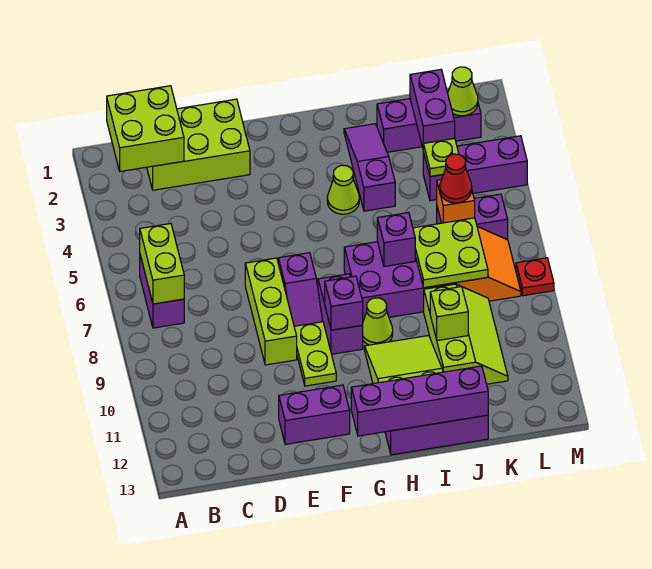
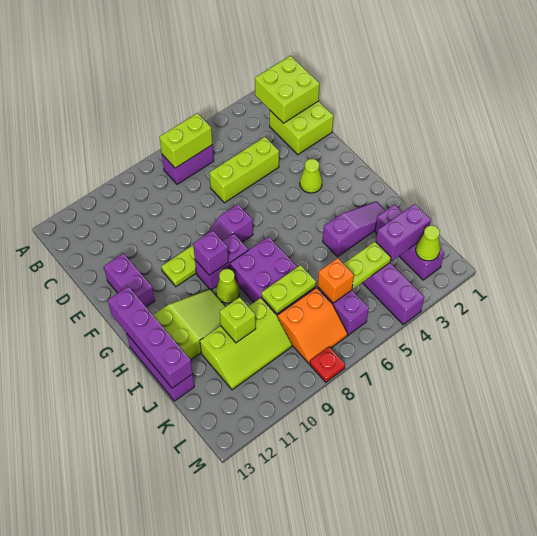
lime 2x3 brick [147,99,250,190] -> lime 2x2 brick [270,101,333,155]
lime 1x3 brick [245,258,297,365] -> lime 1x3 brick moved to [210,137,279,203]
lime 1x1 cone [327,165,359,214] -> lime 1x1 cone moved to [300,159,322,193]
purple 1x1 brick [377,213,415,267] -> none
lime 2x2 plate [413,218,488,288] -> lime 1x2 plate [262,265,316,314]
lime 1x1 plate [423,138,459,176] -> lime 1x2 plate [344,242,391,289]
red 1x1 cone [440,154,472,203] -> none

